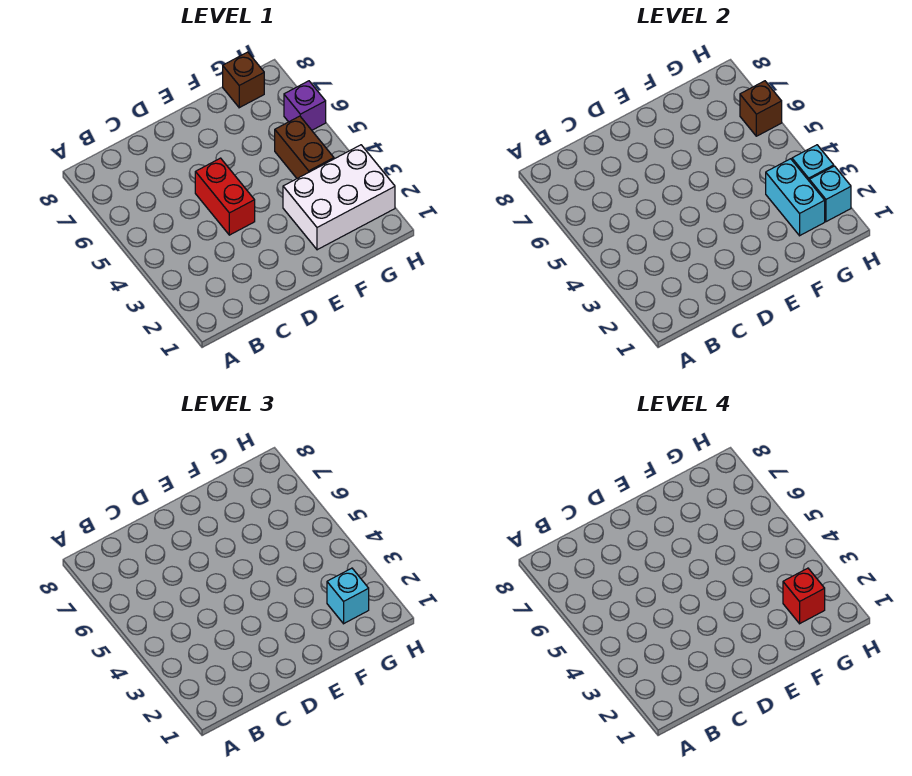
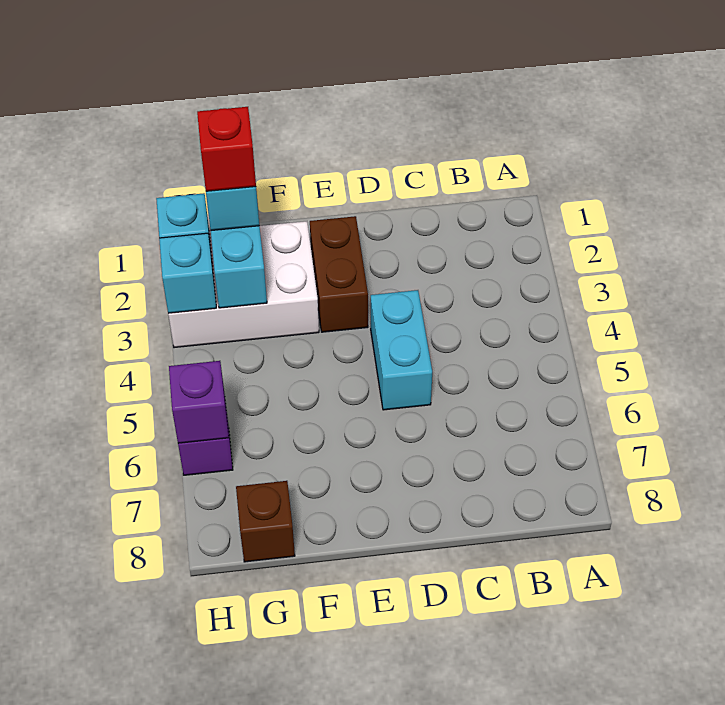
red 1x2 brick [195,158,255,235] -> cyan 1x2 brick [371,290,432,410]
brown 1x2 brick [275,116,334,178] -> brown 1x2 brick moved to [310,216,368,332]
brown 1x1 brick [740,81,782,136] -> purple 1x1 brick [169,361,229,443]

